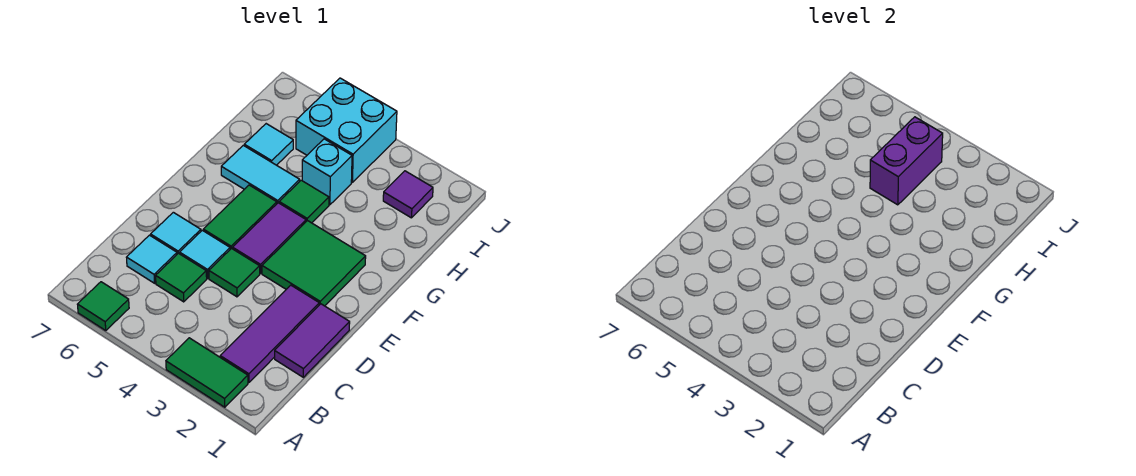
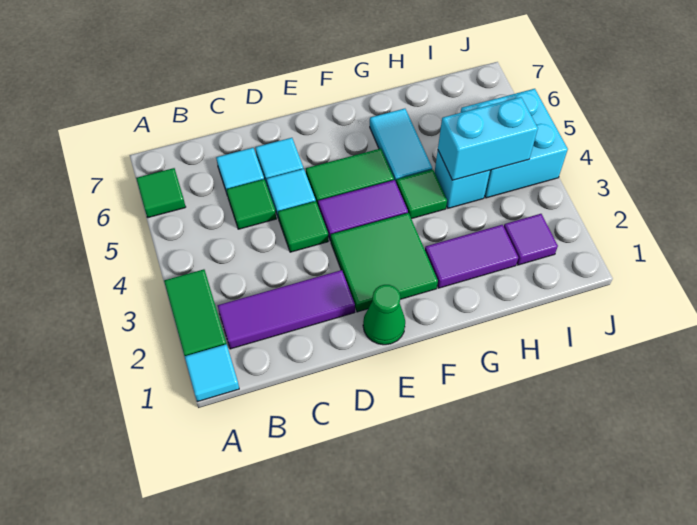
purple 1x2 tile [275,304,350,377] -> purple 1x2 tile moved to [425,225,518,288]
none -> green 1x1 cone [363,285,405,345]
purple 1x2 brick [870,117,943,205] -> cyan 1x2 brick [438,97,538,180]
cyan 1x1 tile [244,124,293,165] -> cyan 1x1 tile moved to [185,344,239,402]

